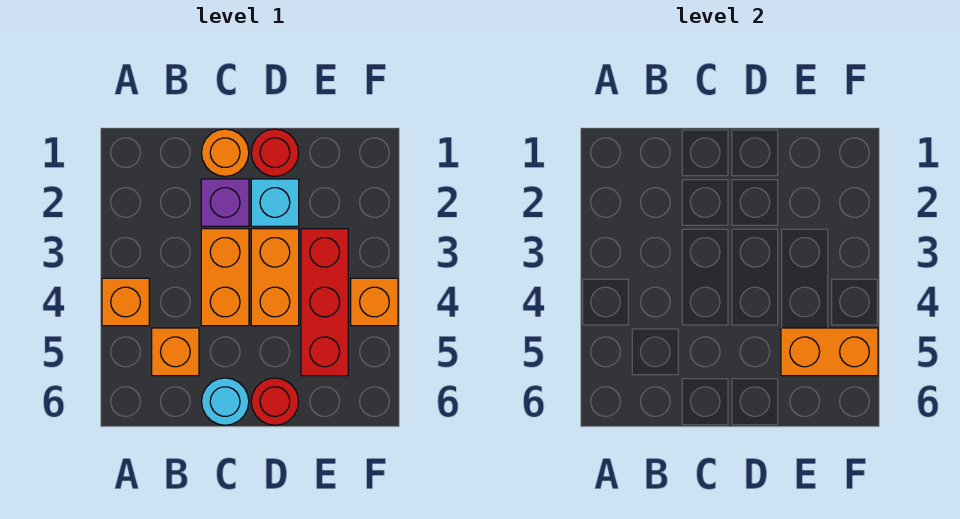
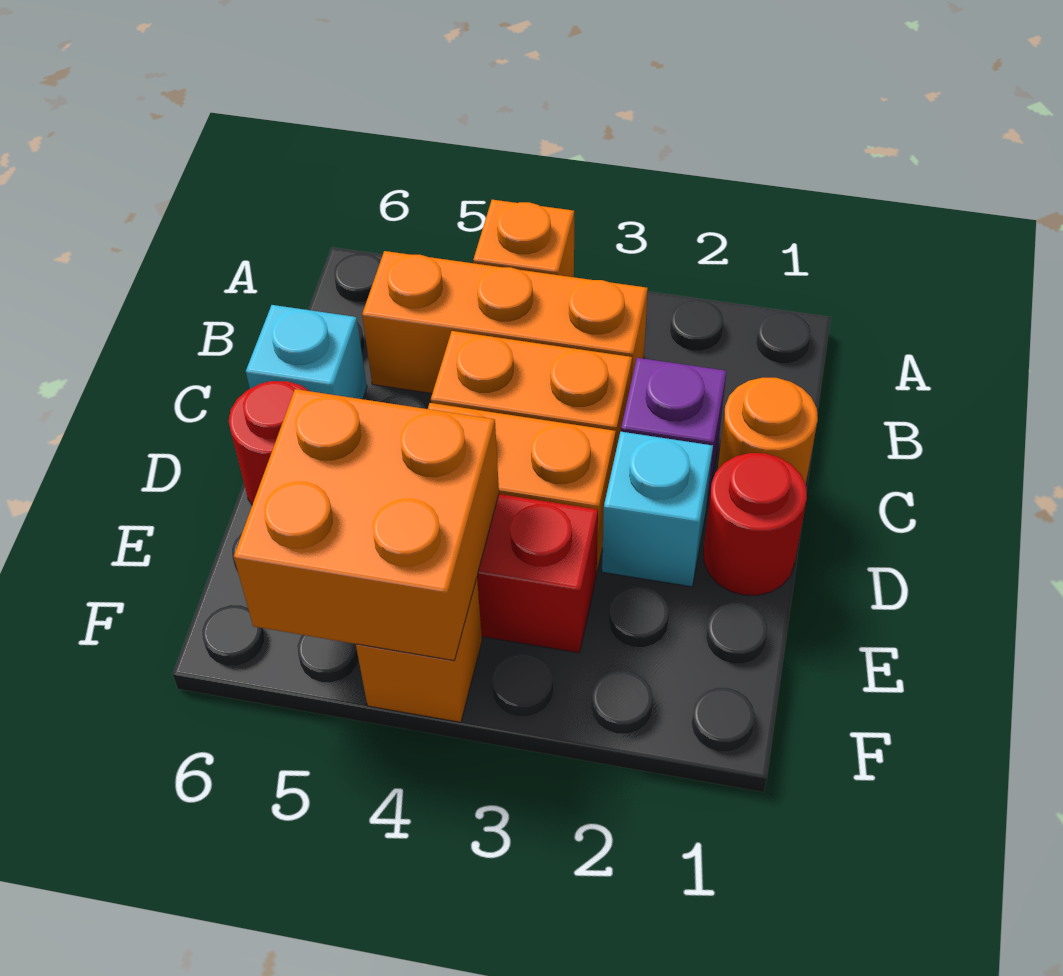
orange 1x1 brick [152,328,199,376] -> orange 1x3 brick [362,251,648,393]
cyan 1x1 round brick [201,378,249,425] -> cyan 1x1 brick [246,305,367,399]
orange 1x2 brick [781,328,878,376] -> orange 2x2 brick [234,389,499,661]

